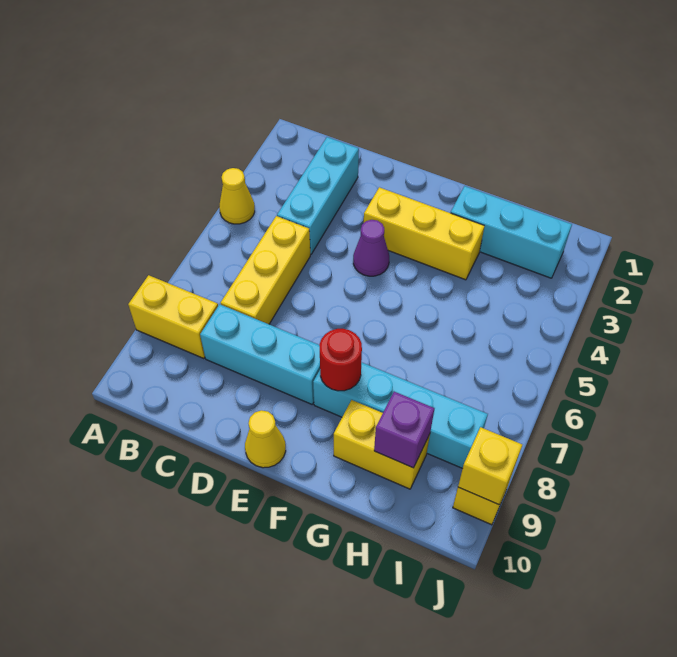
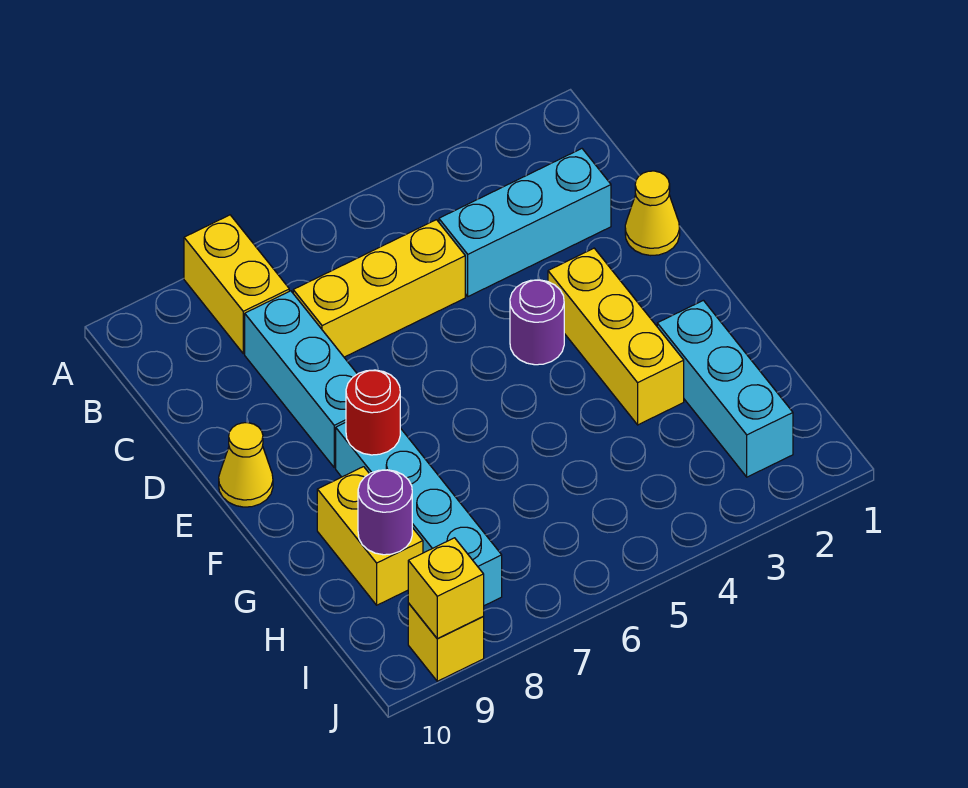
yellow 1x1 cone [219,168,255,224] -> yellow 1x1 cone moved to [625,171,680,256]
purple 1x1 cone [353,220,389,276] -> purple 1x1 round brick [510,280,564,365]
purple 1x1 brick [374,392,434,468] -> purple 1x1 round brick [358,470,412,555]

